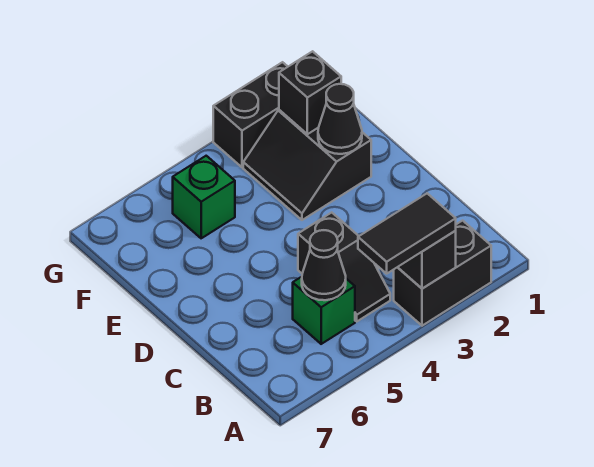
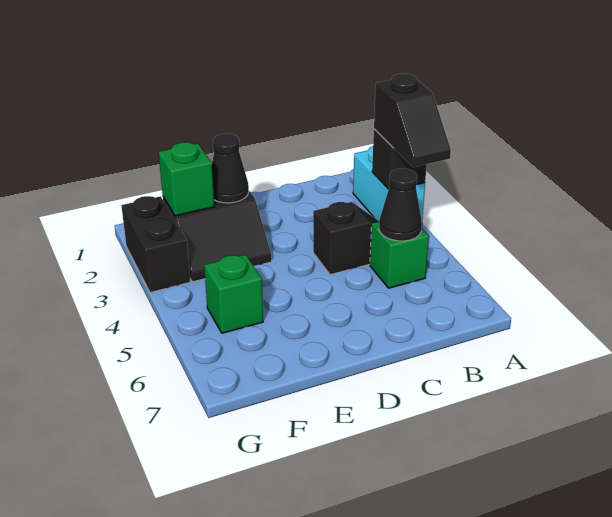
black 1x2 brick [394,221,491,326] -> cyan 1x2 brick [353,146,425,221]
black 1x2 tile [358,193,456,274] -> black 1x2 slope [374,73,451,167]
black 1x1 brick [279,51,341,134] -> green 1x1 brick [159,142,214,216]

